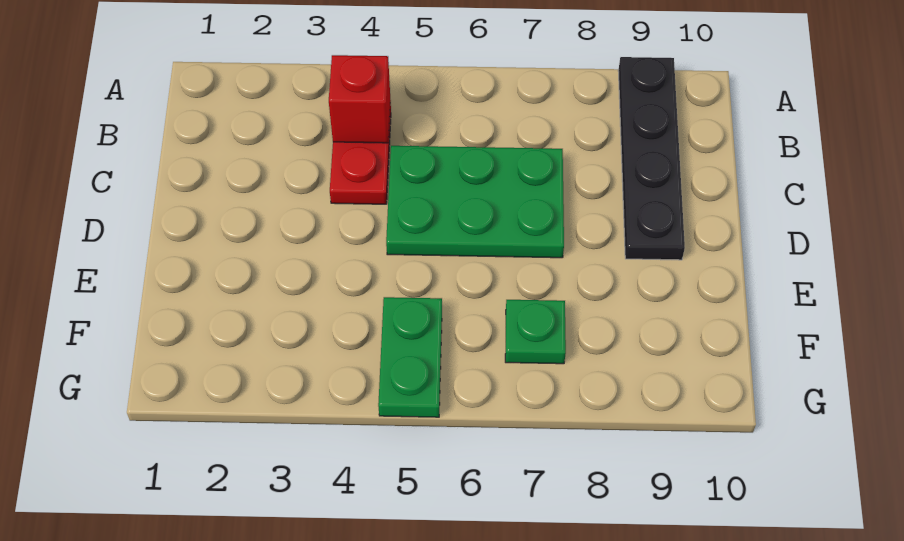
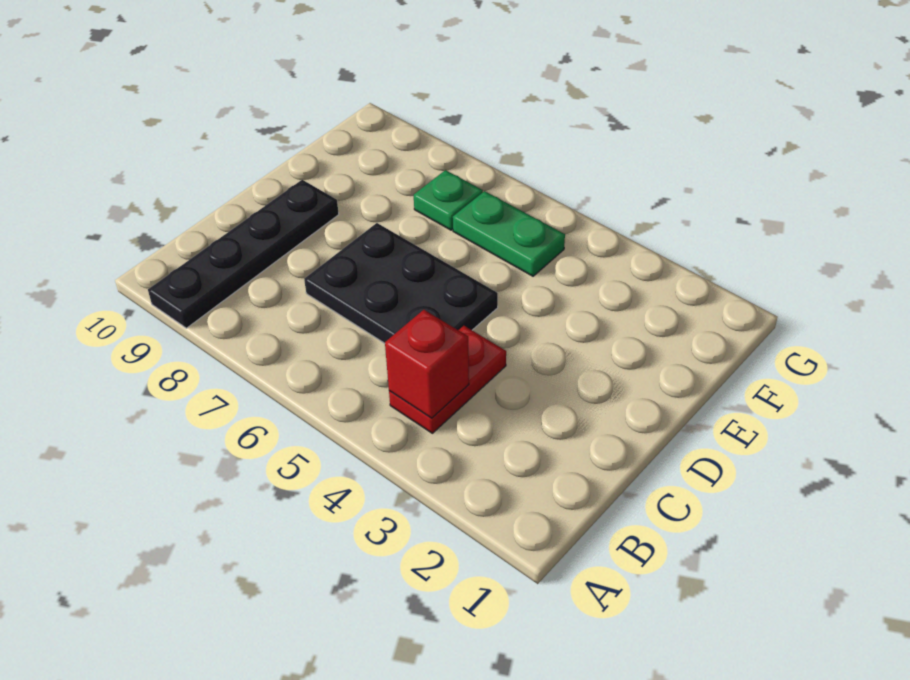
green 2x3 plate [386,146,564,258] -> black 2x3 plate [304,223,498,343]
green 1x2 plate [378,297,442,417] -> green 1x2 plate turned to [453,191,565,276]

